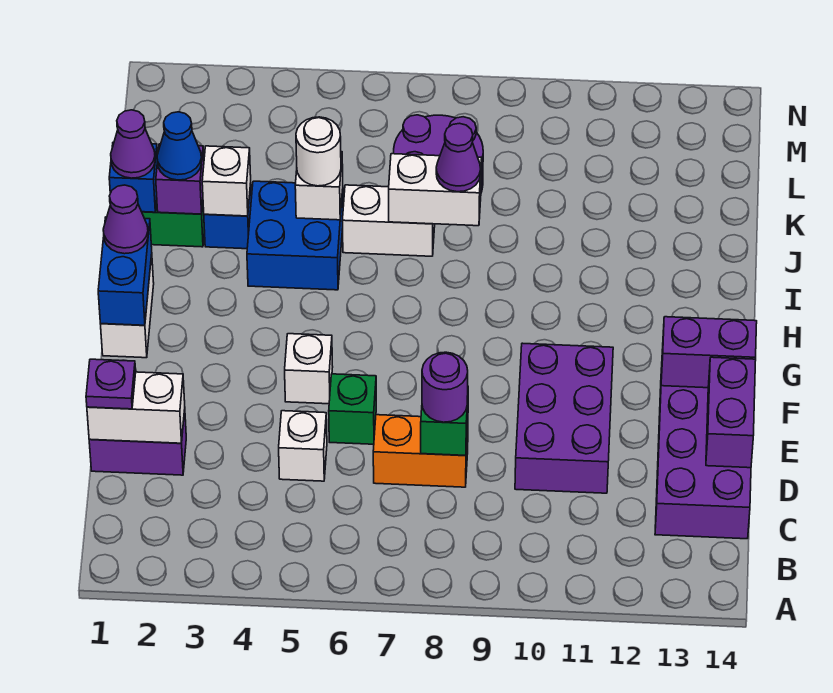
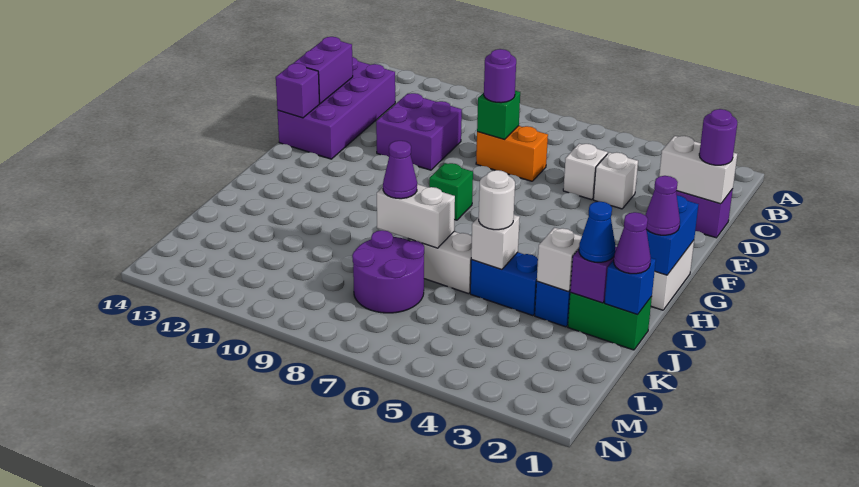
purple 1x1 plate [86,359,136,409] -> purple 1x1 round brick [699,109,737,165]
purple 2x3 brick [515,343,613,493] -> purple 2x2 brick [376,93,462,170]
green 1x1 brick [329,374,376,444] -> green 1x1 brick moved to [429,163,473,220]
white 1x1 brick [285,334,333,404] -> white 1x1 brick moved to [593,152,638,209]
purple 1x2 brick [661,317,757,388] -> purple 1x1 brick [276,63,319,118]
blue 2x2 brick [247,181,343,290] -> blue 1x2 brick [470,252,538,316]

